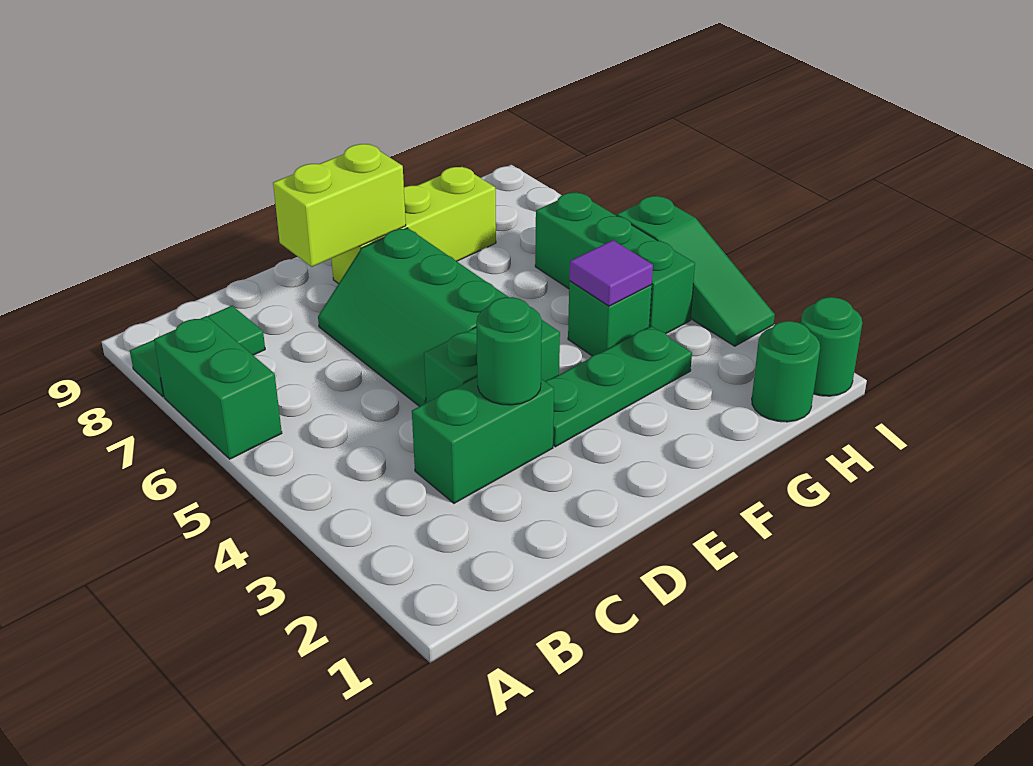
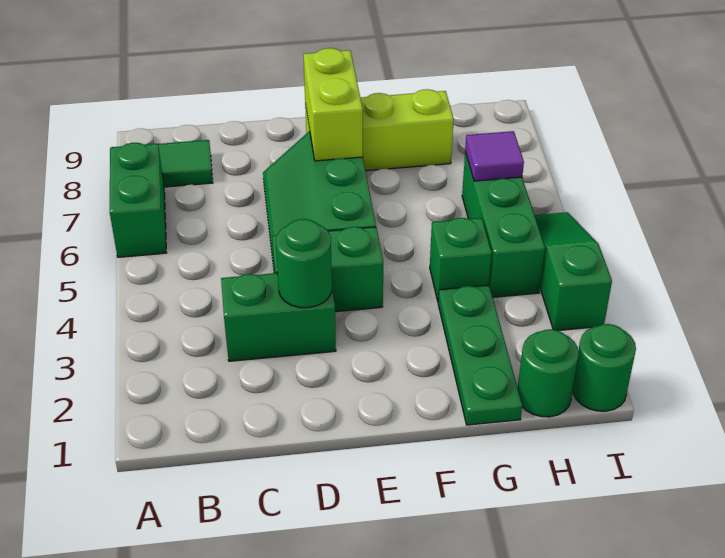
lime 1x2 brick [273,144,406,267] -> lime 1x2 brick turned to [303,48,363,161]
green 1x3 plate [545,326,692,447] -> green 1x3 plate turned to [438,285,522,425]
purple 1x1 tile [569,240,653,306] -> purple 1x1 tile moved to [465,131,524,181]
green 1x3 slope [617,195,775,346] -> green 1x3 slope turned to [535,212,612,331]

